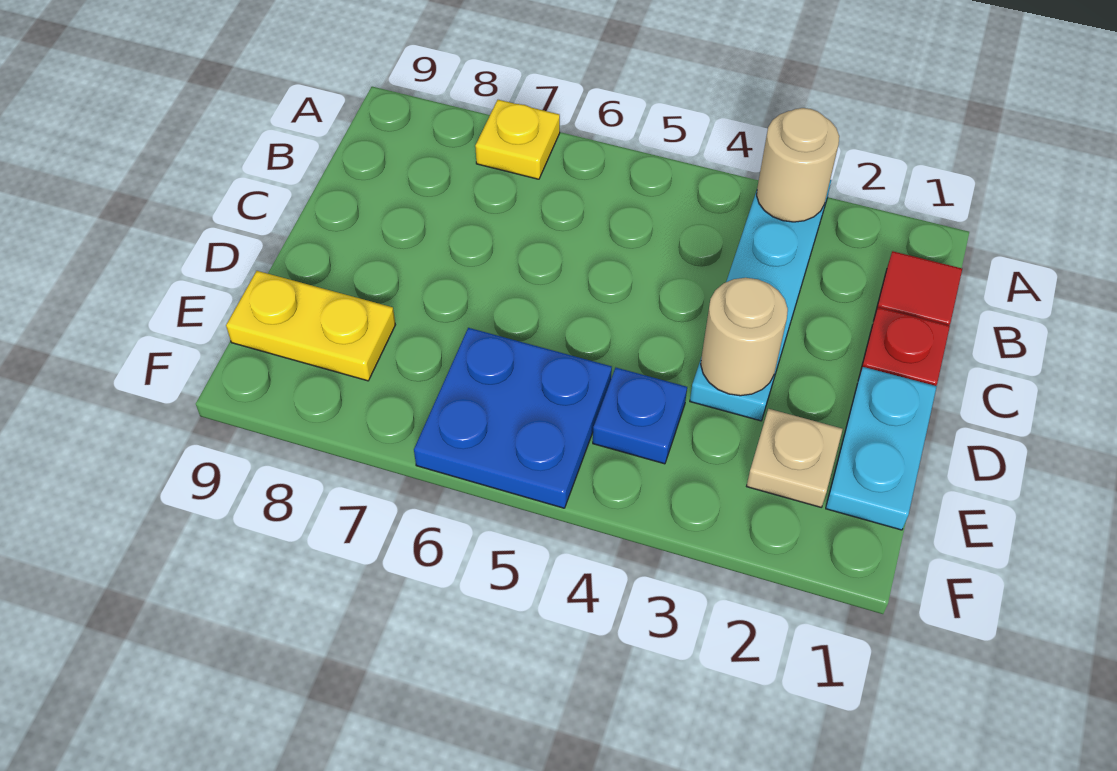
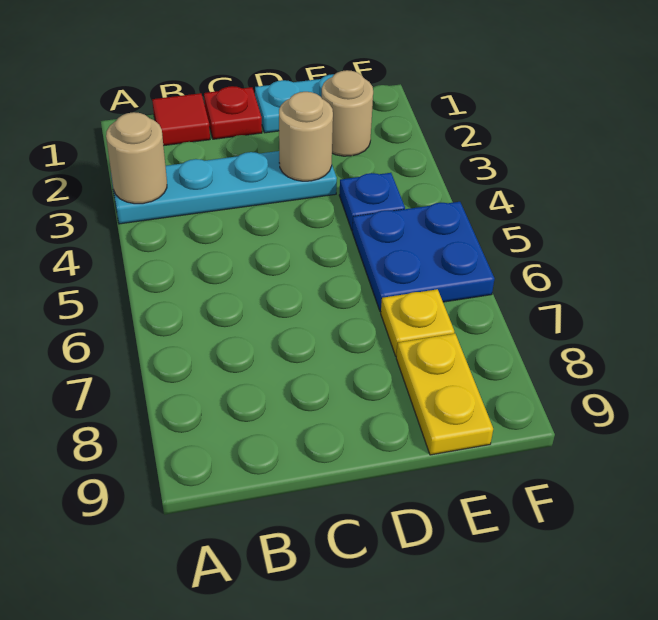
yellow 1x1 plate [475,100,560,179] -> yellow 1x1 plate moved to [381,289,454,356]
tan 1x1 plate [747,409,843,507] -> tan 1x1 round brick [322,70,373,156]

